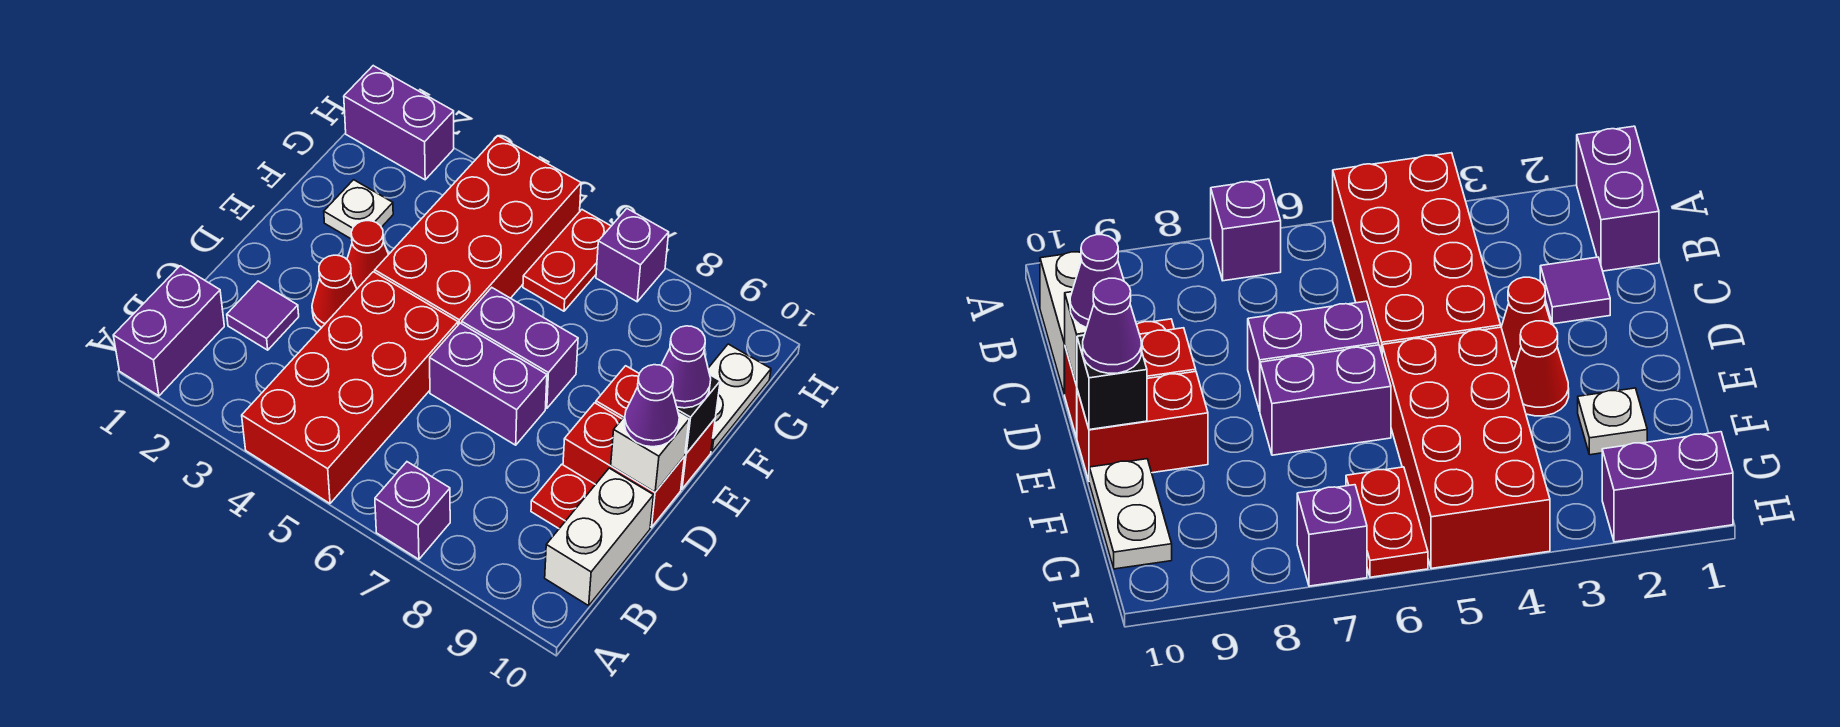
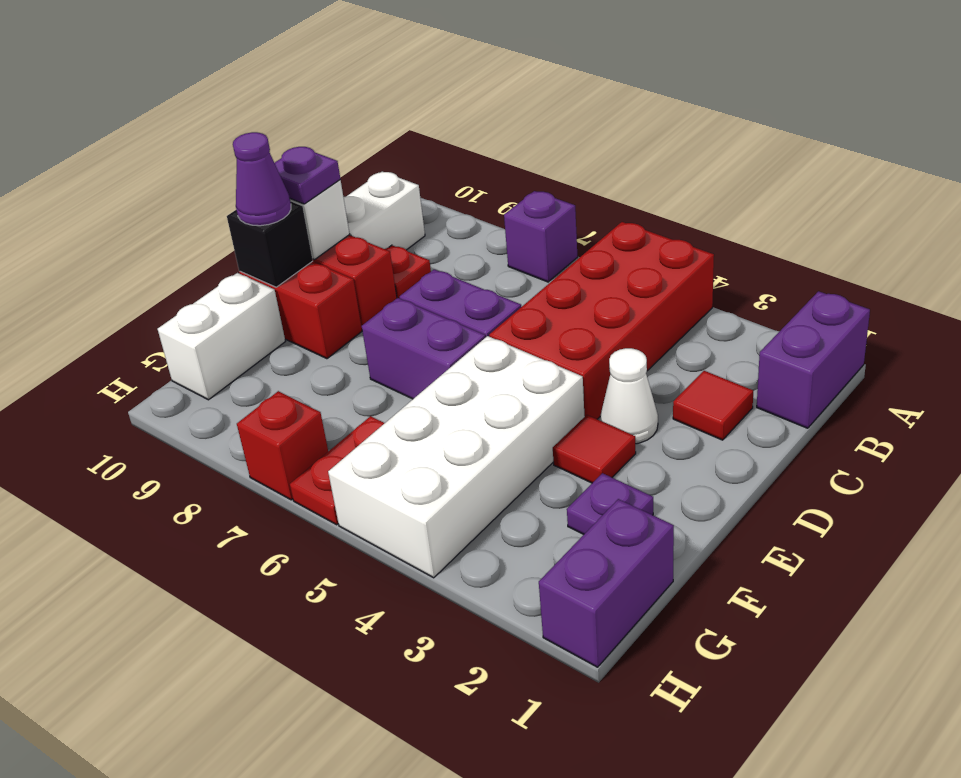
purple 1x1 tile [227,281,299,350] -> red 1x1 tile [673,371,753,440]
red 1x1 cone [312,255,357,328] -> white 1x1 cone [600,348,658,444]
purple 1x1 cone [624,365,679,447] -> purple 1x1 plate [275,147,340,204]
red 1x1 cone [347,221,389,289] -> red 1x1 tile [553,415,636,483]
red 2x4 brick [375,136,581,325] -> white 2x4 brick [328,336,585,578]
white 1x1 plate [324,180,393,239] -> purple 1x1 plate [567,473,653,534]
white 1x2 plate [708,344,771,451] -> white 1x2 brick [158,273,285,400]
purple 1x2 brick [344,66,454,180] -> purple 1x2 brick turned to [539,499,674,667]
purple 1x1 brick [596,209,669,302] -> red 1x1 brick [237,391,328,500]

